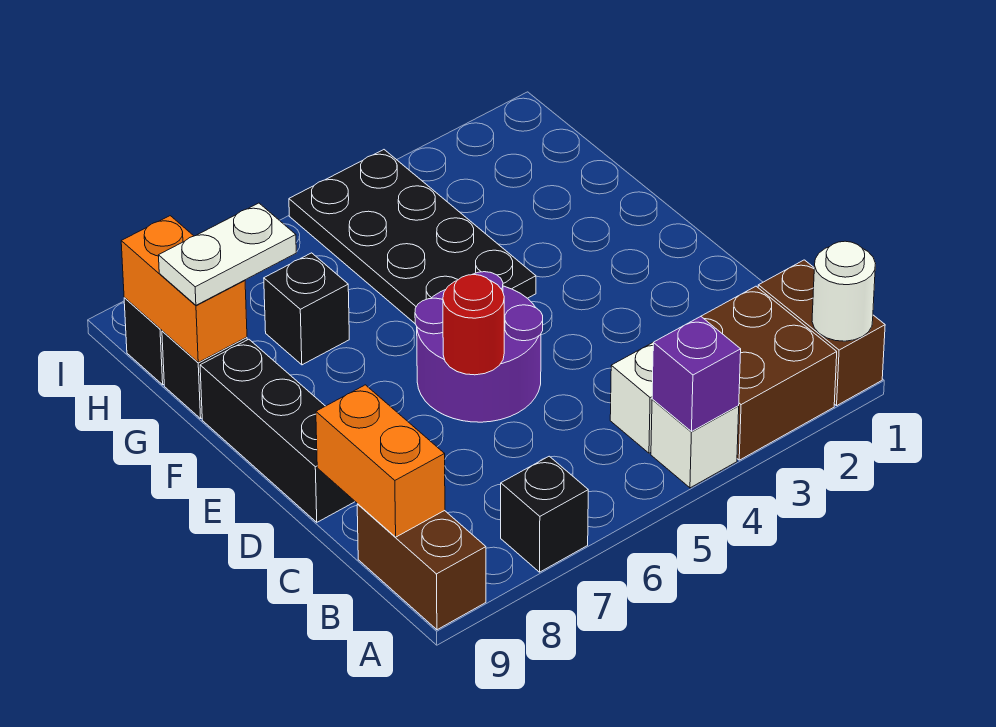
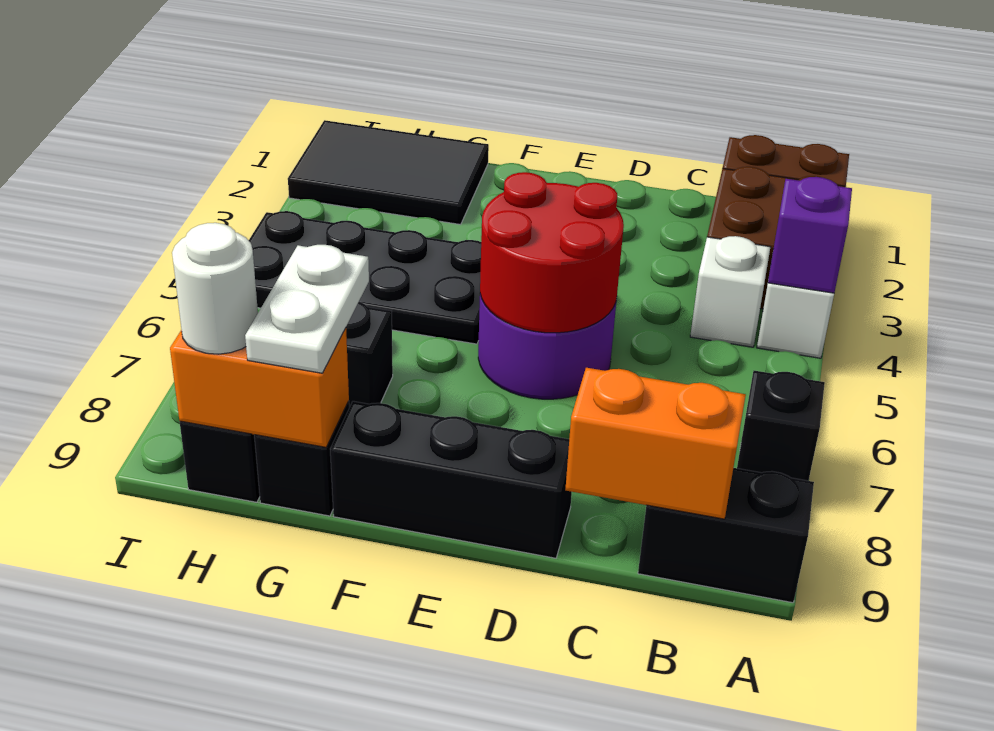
white 1x1 round brick [812,241,876,341] -> white 1x1 round brick moved to [172,223,258,354]
brown 1x2 brick [357,504,486,630] -> black 1x2 brick [638,468,814,603]
red 1x1 round brick [443,275,504,375] -> red 2x2 round brick [480,172,624,333]
none -> black 2x3 tile [288,120,489,225]

